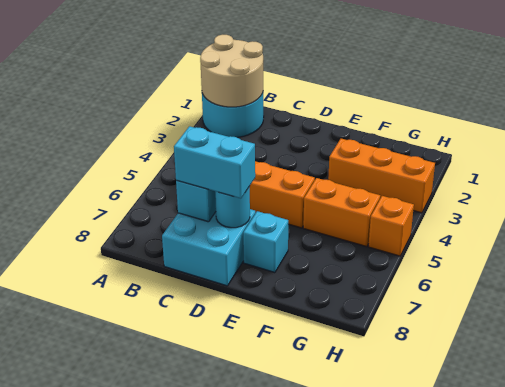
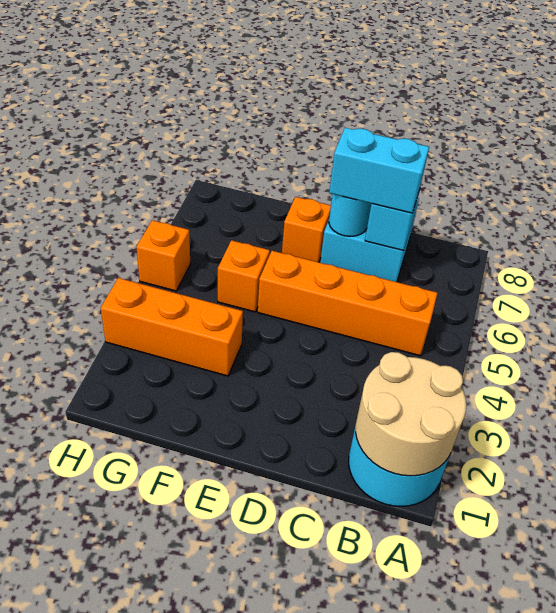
cyan 1x1 brick [243,211,288,273] -> orange 1x1 brick [282,197,331,262]
orange 1x2 brick [303,178,380,247] -> orange 1x1 brick [218,240,270,312]

